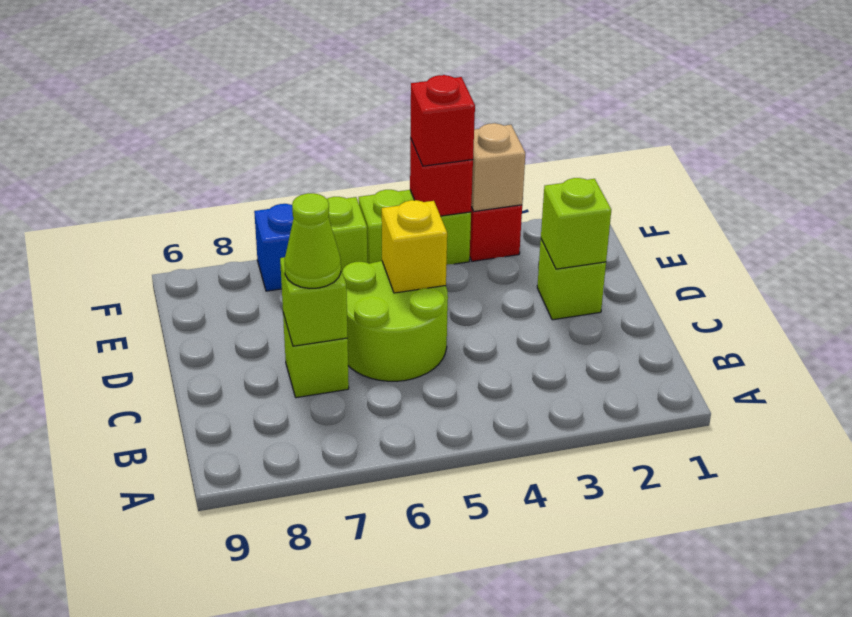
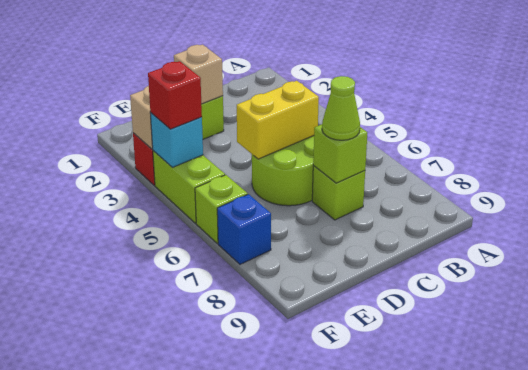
lime 1x1 brick [541,178,611,269] -> tan 1x1 brick [174,45,223,104]
yellow 1x1 brick [382,200,447,293] -> yellow 1x2 brick [237,81,319,159]
red 1x1 brick [410,138,473,216] -> cyan 1x1 brick [150,113,203,167]

